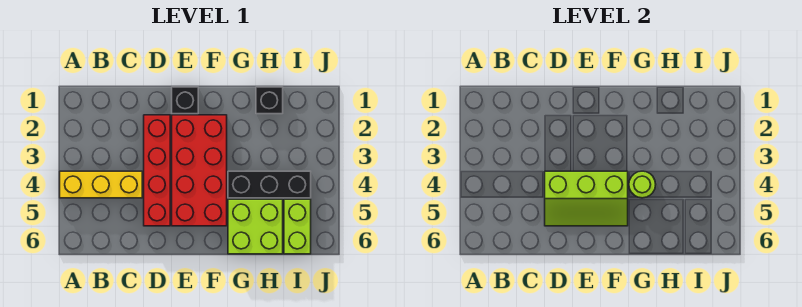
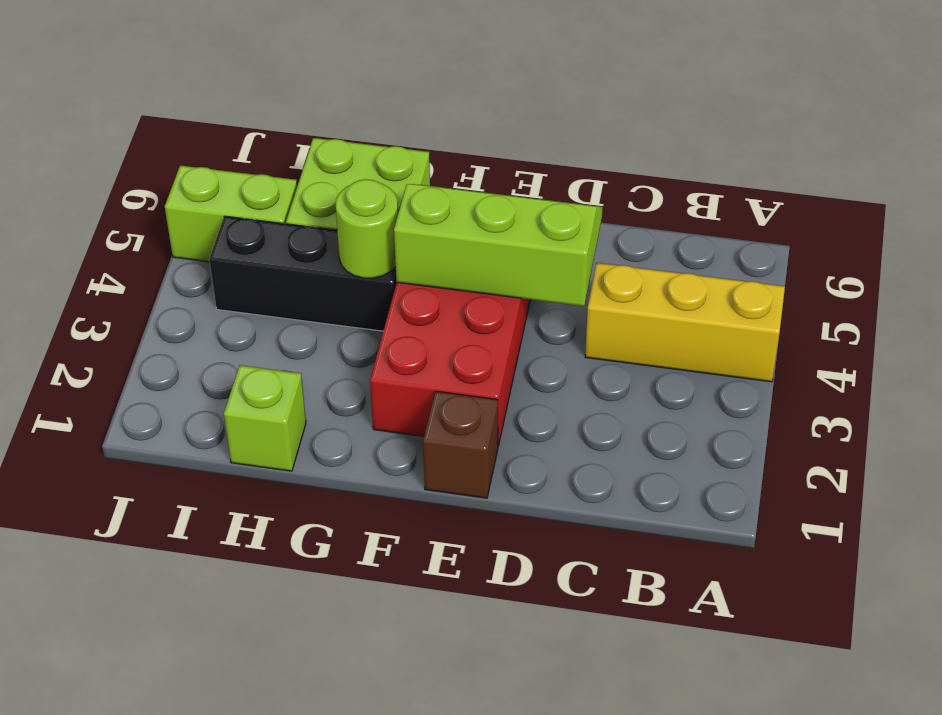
red 1x4 brick [144,115,170,226] -> none
black 1x1 brick [172,87,198,114] -> brown 1x1 brick [423,391,498,498]
black 1x1 brick [256,87,283,114] -> lime 1x1 brick [224,365,306,471]
lime 1x2 brick [284,199,311,254] -> lime 1x2 brick turned to [165,165,297,262]

